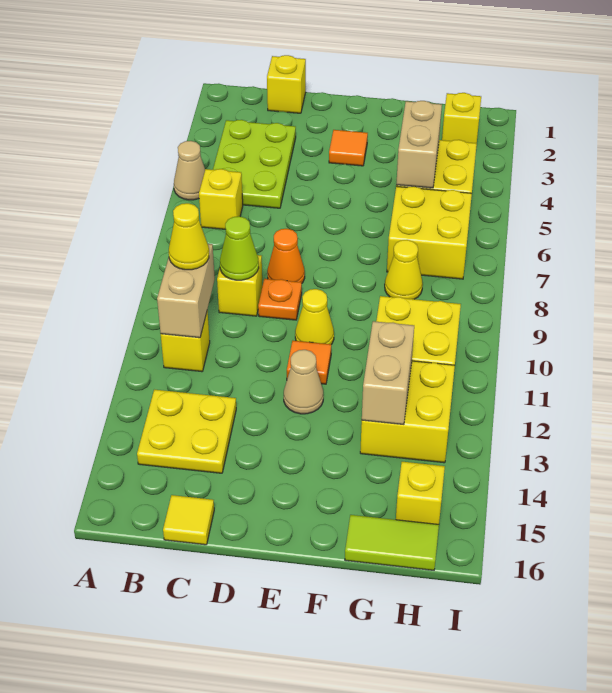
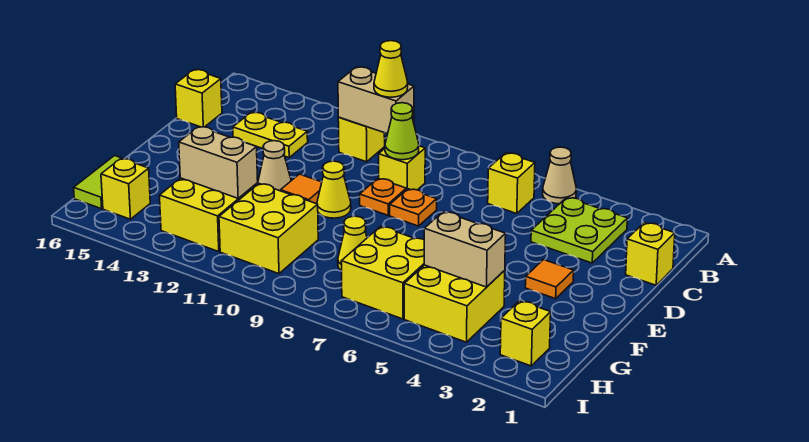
lime 2x3 plate [213,120,296,208] -> lime 2x2 plate [531,197,627,263]
yellow 2x2 plate [137,390,236,473] -> yellow 1x2 plate [233,112,308,158]
yellow 1x1 tile [163,495,214,545] -> yellow 1x1 brick [175,70,222,127]
orange 1x1 cone [267,229,305,283] -> orange 1x1 plate [390,189,437,226]

